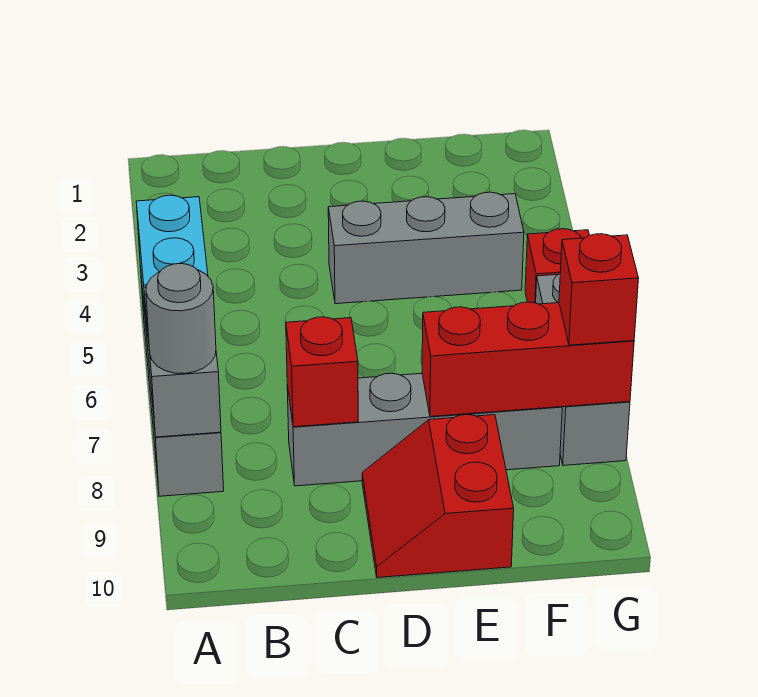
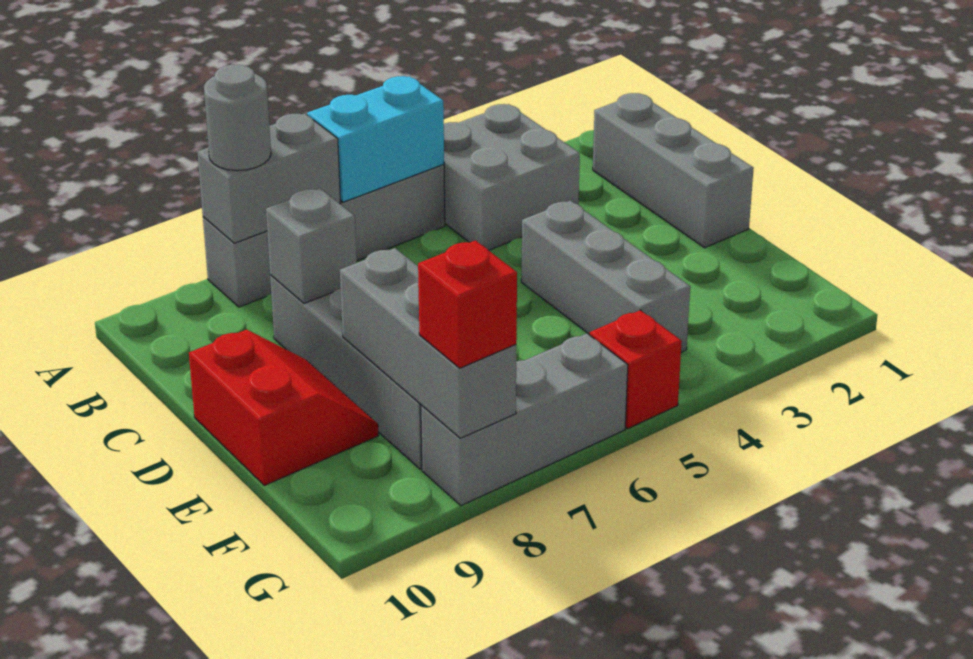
none -> grey 2x2 brick [444,104,580,250]
none -> grey 1x3 brick [593,93,754,248]
red 1x1 brick [286,317,358,427] -> grey 1x1 brick [266,188,357,304]
red 2x2 slope [362,415,514,578] -> red 2x2 slope turned to [189,330,379,485]
red 1x3 brick [422,302,634,417] -> grey 1x3 brick [340,248,516,438]

